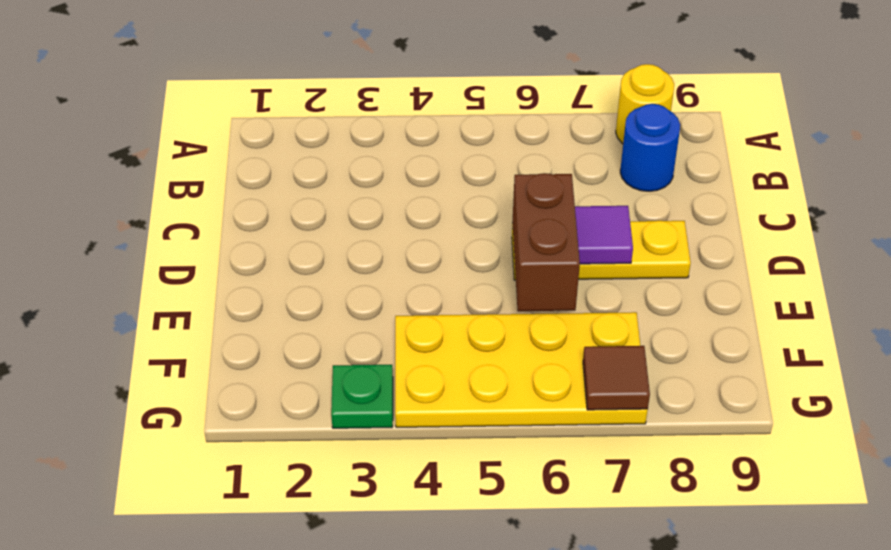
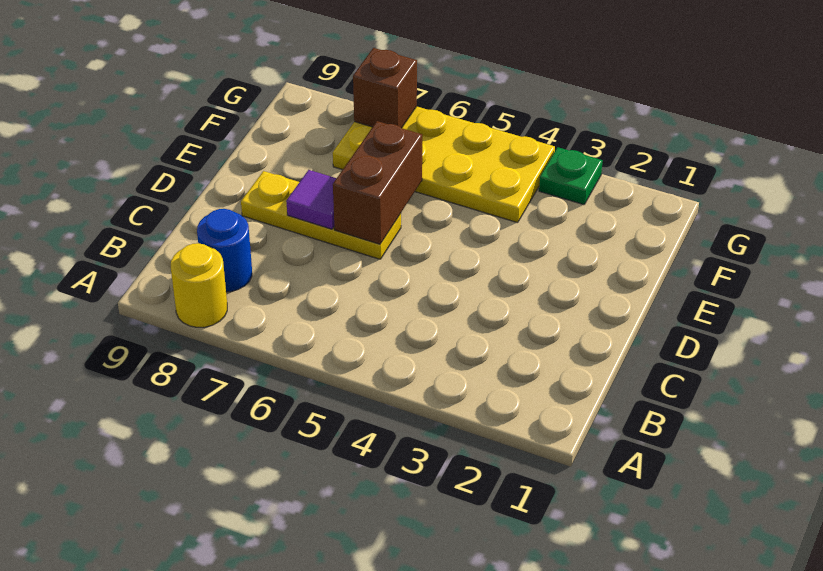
brown 1x1 tile [583,346,650,410] -> brown 1x1 brick [353,48,417,128]

